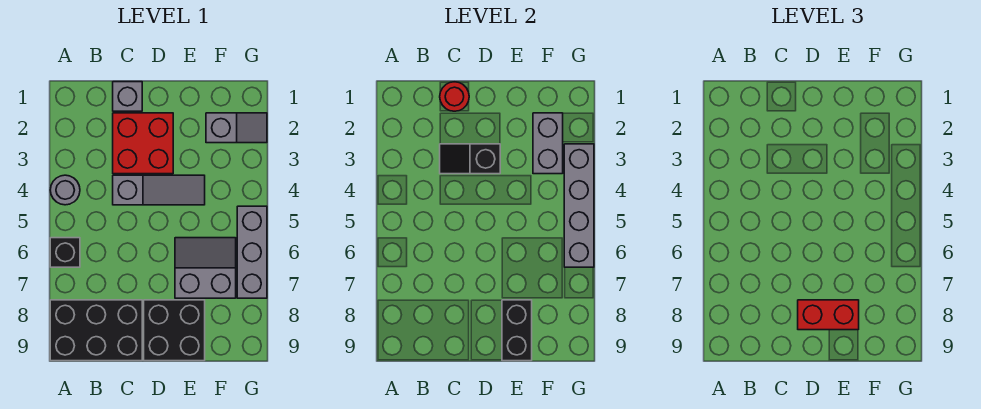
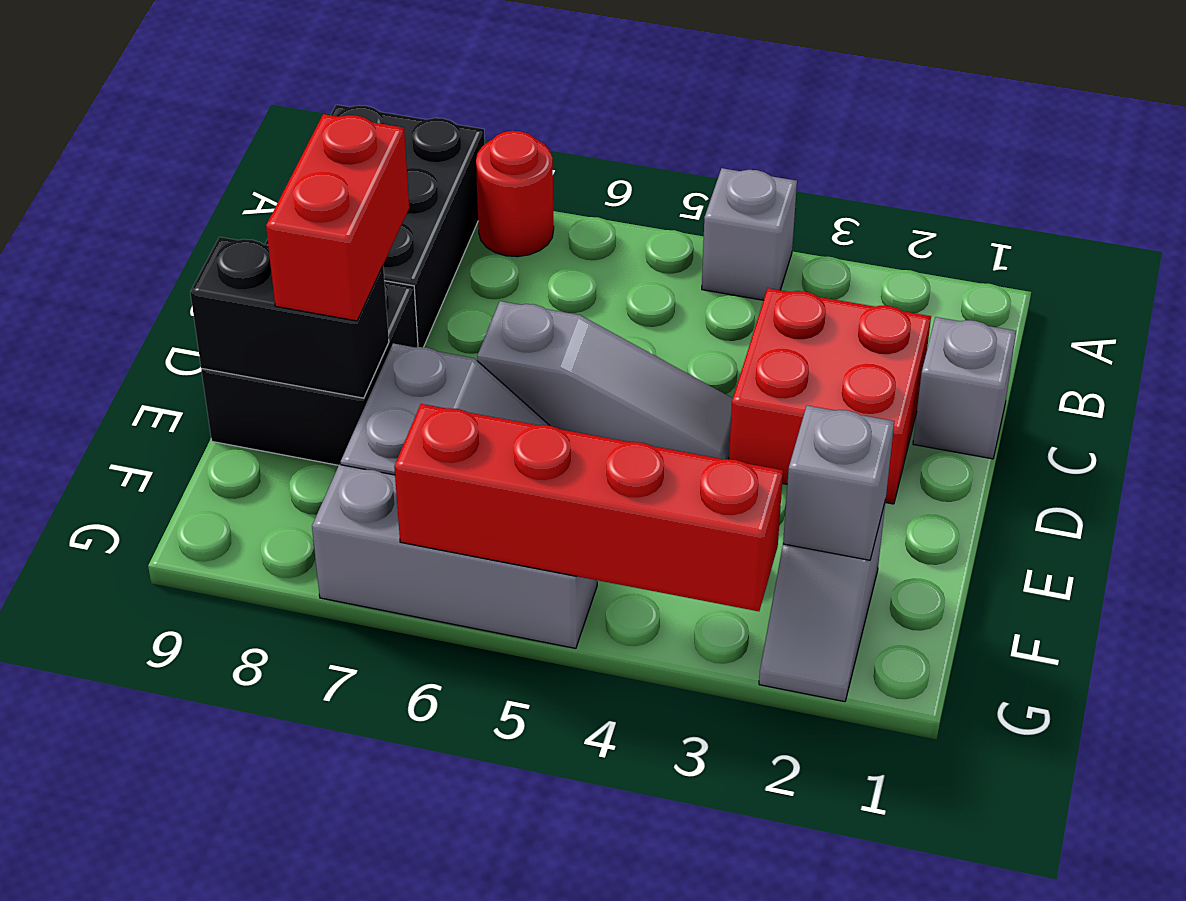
grey 1x1 round brick [50,175,80,205] -> grey 1x1 brick [702,168,797,300]
black 1x1 brick [50,238,80,267] -> none
red 1x1 round brick [440,82,469,111] -> red 1x1 round brick moved to [476,131,554,257]
black 1x2 slope [440,144,500,174] -> none
grey 1x3 slope [113,175,205,205] -> grey 1x3 slope turned to [477,301,733,459]
grey 1x2 brick [533,113,563,174] -> grey 1x1 brick [783,406,894,560]
grey 1x4 brick [564,144,594,267] -> red 1x4 brick [394,404,783,611]

